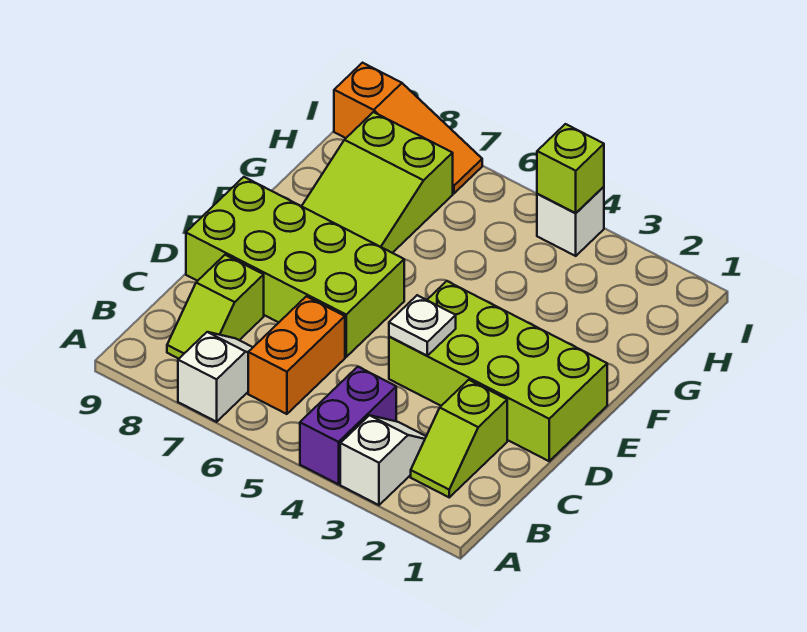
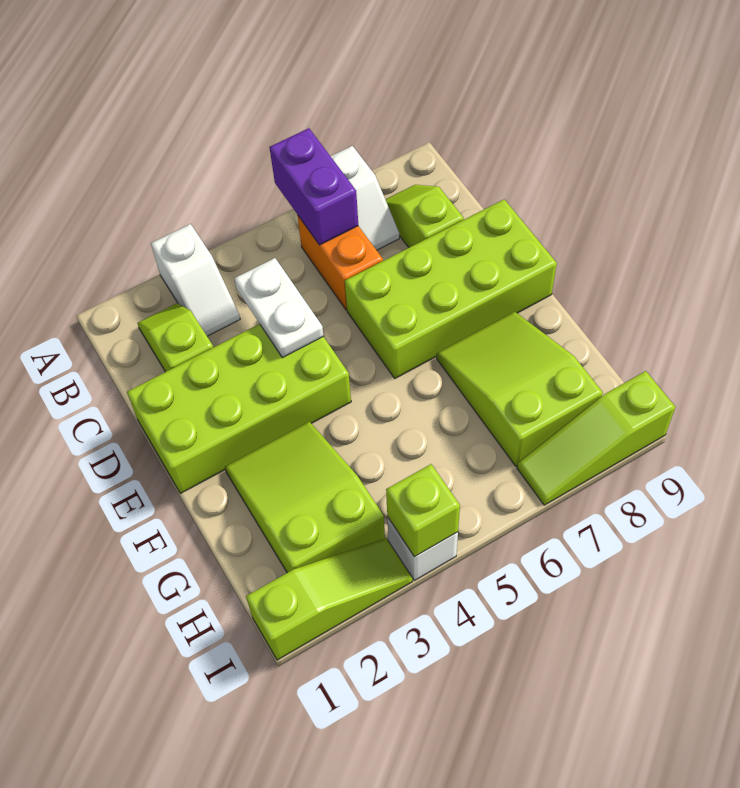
purple 1x2 brick [300,367,396,484] -> purple 1x2 brick moved to [269,128,358,245]
white 1x1 plate [389,295,456,356] -> white 1x2 plate [234,258,323,358]
none -> lime 2x3 slope [225,422,385,573]
none -> lime 1x3 slope [246,538,412,660]
orange 1x3 slope [334,63,482,193] -> lime 1x3 slope [517,371,675,505]

